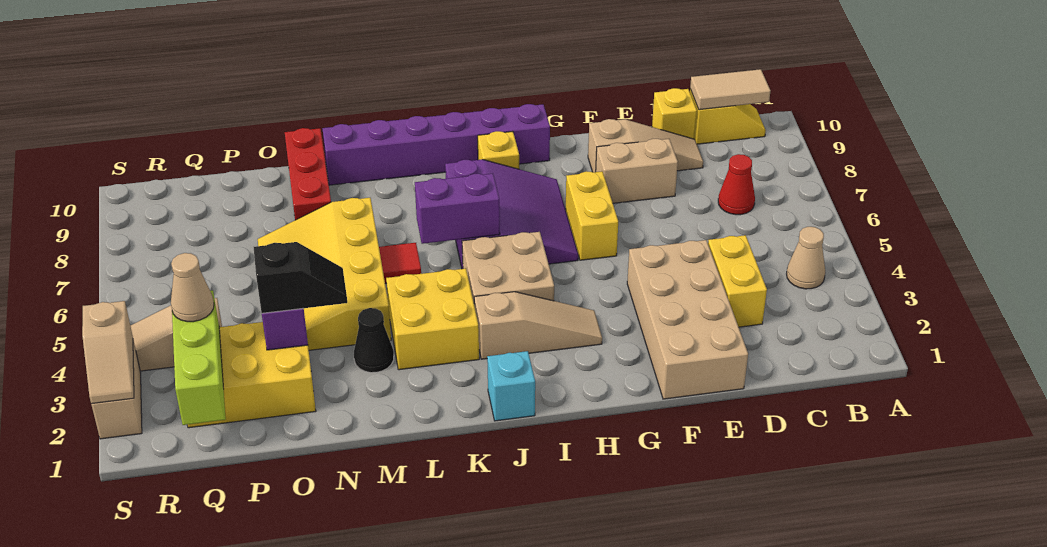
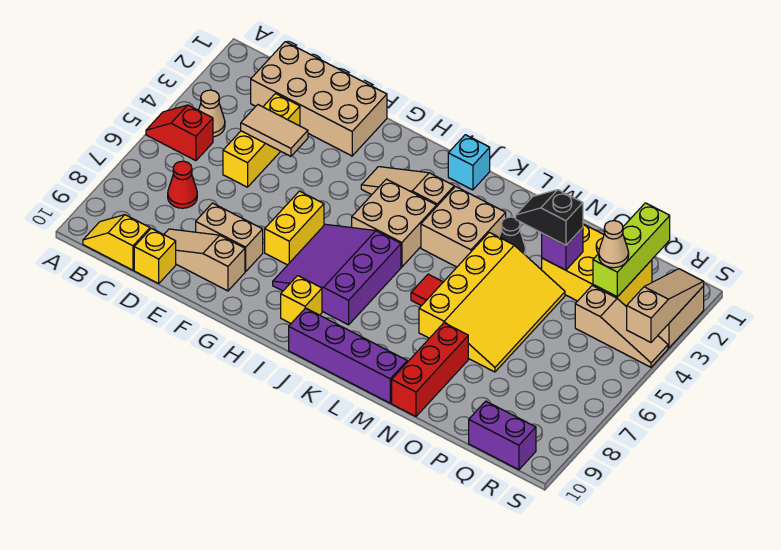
none -> red 1x2 slope [146,105,213,161]
tan 1x2 tile [690,69,770,110] -> tan 1x2 tile moved to [241,105,308,156]
yellow 1x2 brick [708,235,767,327] -> yellow 1x3 brick [223,94,300,187]
tan 2x4 brick [627,240,748,399] -> tan 2x4 brick turned to [251,42,387,156]
purple 1x6 brick [322,104,550,185] -> purple 1x4 brick [289,308,407,403]
purple 1x2 brick [415,174,500,244] -> purple 1x2 brick moved to [469,401,536,470]
yellow 2x2 brick [386,268,479,370] -> tan 2x2 brick [421,187,506,267]
tan 1x2 slope [82,301,134,404] -> tan 1x3 slope [627,269,704,342]

